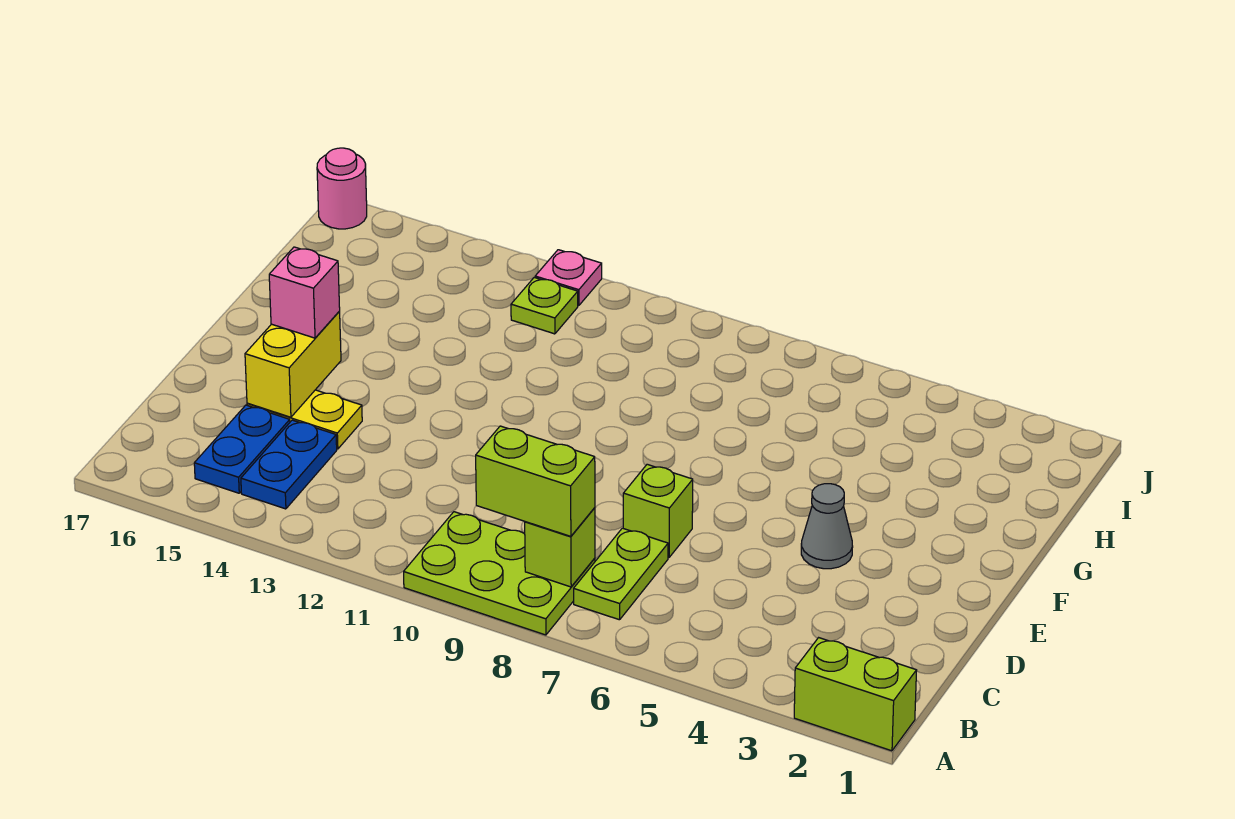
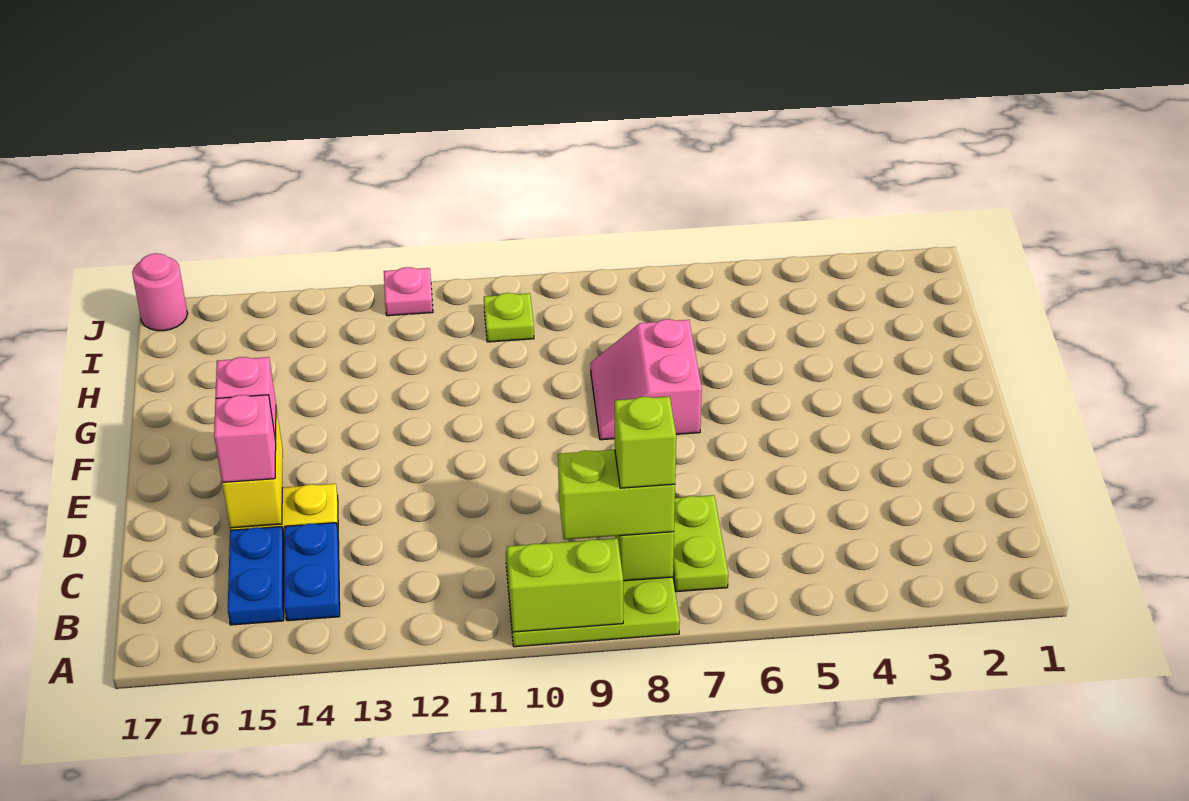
lime 1x2 brick [794,638,917,751] -> lime 1x2 brick moved to [507,538,623,632]
lime 1x1 brick [623,464,693,558] -> lime 1x1 brick moved to [615,396,676,488]
none -> pink 1x1 brick [214,395,276,482]
grey 1x1 cone [801,484,853,569] -> none
none -> pink 2x2 slope [590,319,702,440]
lime 1x1 plate [511,278,578,334] -> lime 1x1 plate moved to [484,293,534,342]

